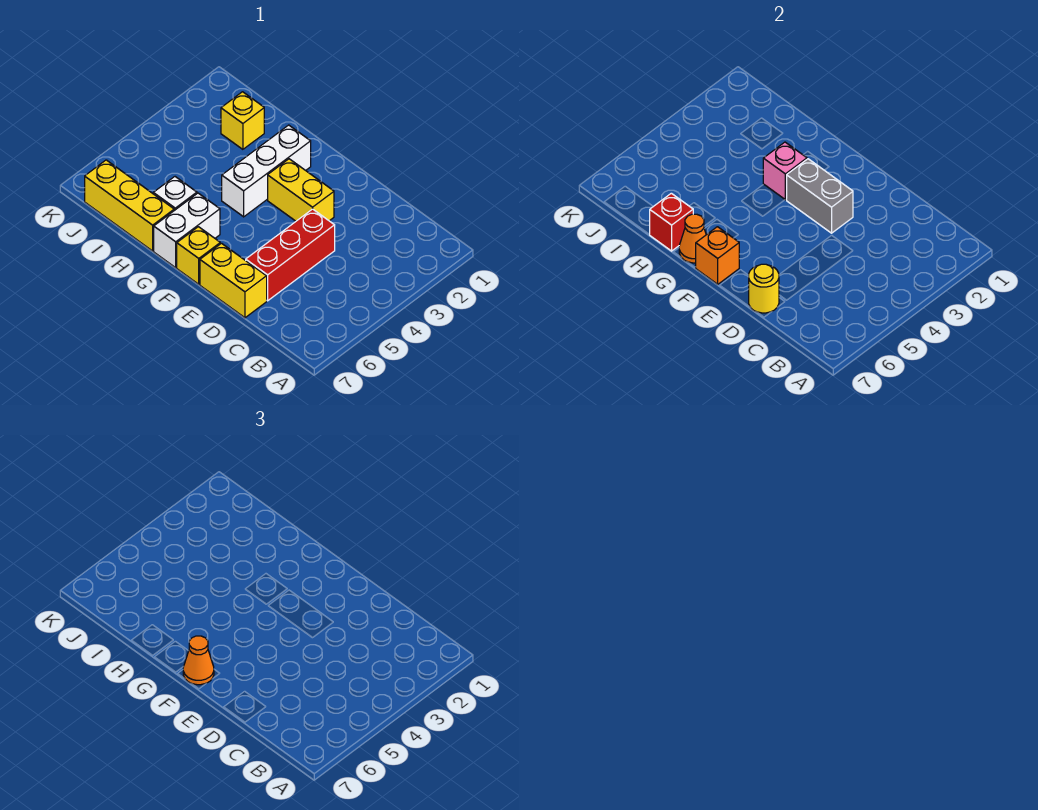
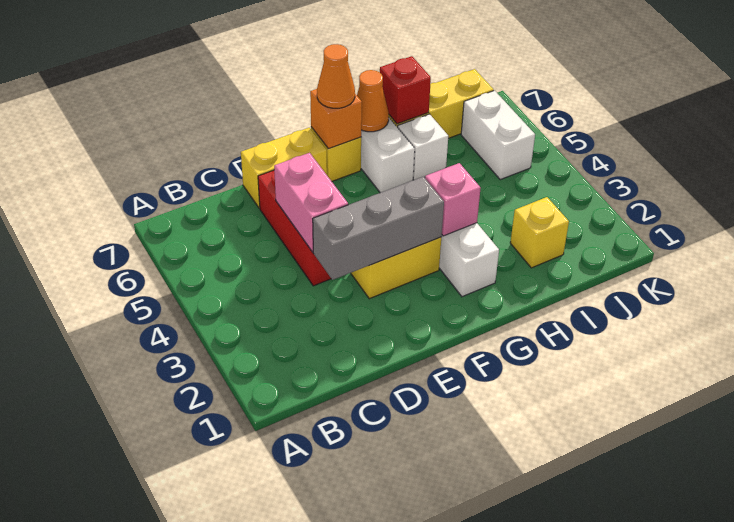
none -> pink 1x2 brick [274,153,348,252]
yellow 1x1 round brick [749,264,779,313] -> none
grey 1x2 brick [787,159,853,233] -> grey 1x3 brick [313,177,444,280]
none -> white 1x2 brick [461,91,535,179]

